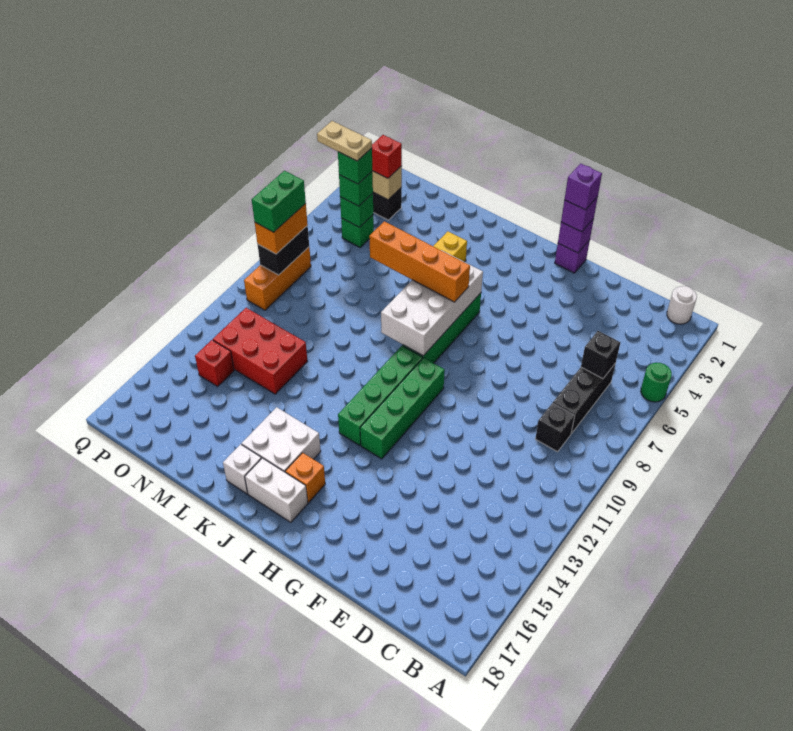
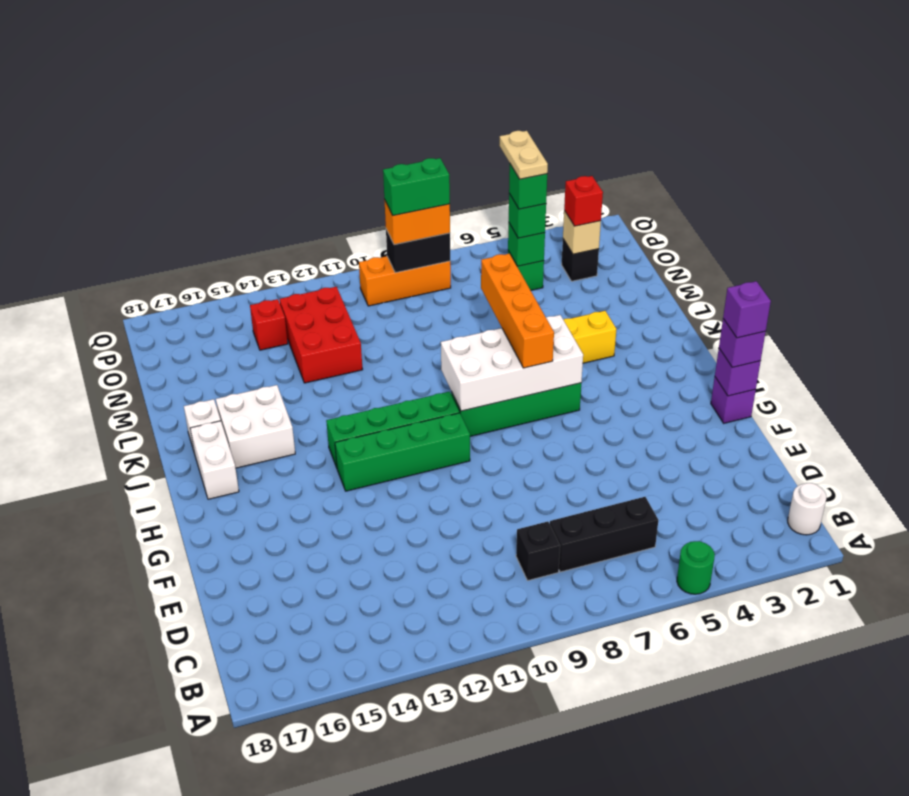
black 1x1 brick [581,331,620,379] -> none
orange 1x1 brick [285,453,325,502] -> none

